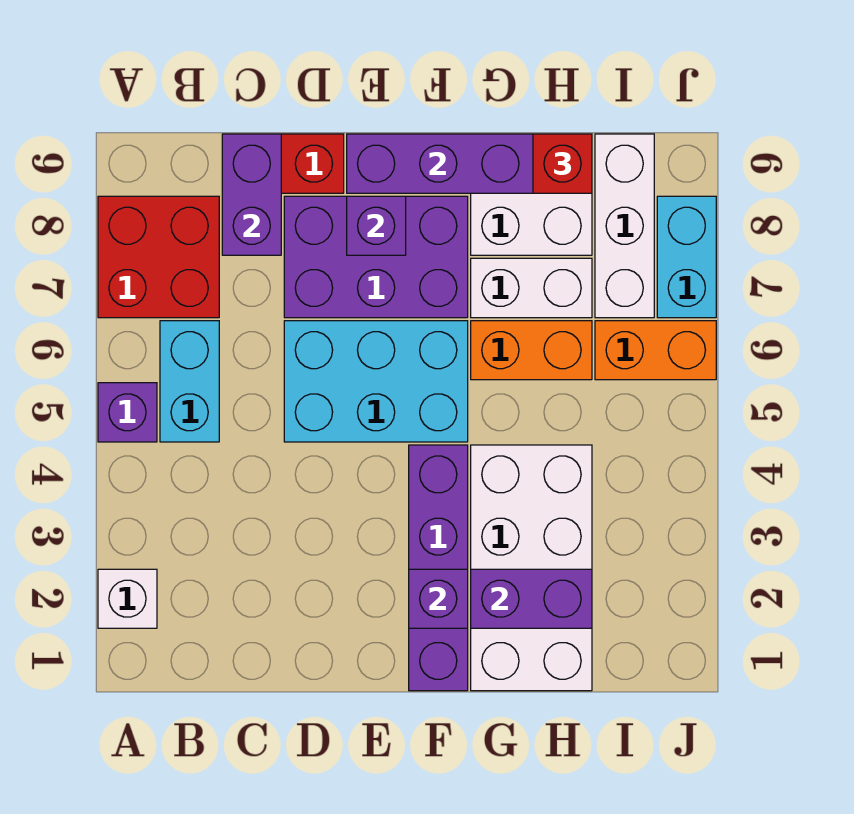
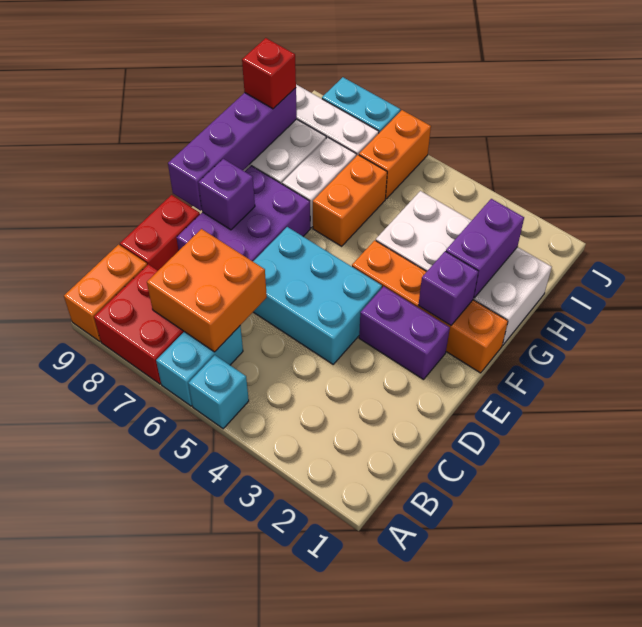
white 1x1 brick [98,569,157,628] -> none
purple 1x1 brick [98,383,157,442] -> cyan 1x1 brick [188,355,249,429]
none -> orange 1x2 brick [64,245,147,341]
cyan 1x2 brick [160,321,219,442] -> cyan 1x2 brick turned to [156,326,243,406]
none -> orange 2x2 brick [147,229,267,352]
purple 1x2 brick [222,134,281,255] -> purple 1x2 brick moved to [359,286,450,380]
cyan 2x3 brick [284,321,468,442] -> cyan 2x3 brick turned to [253,227,382,364]
purple 1x4 brick [409,445,468,691] -> orange 1x4 brick [352,240,508,373]

